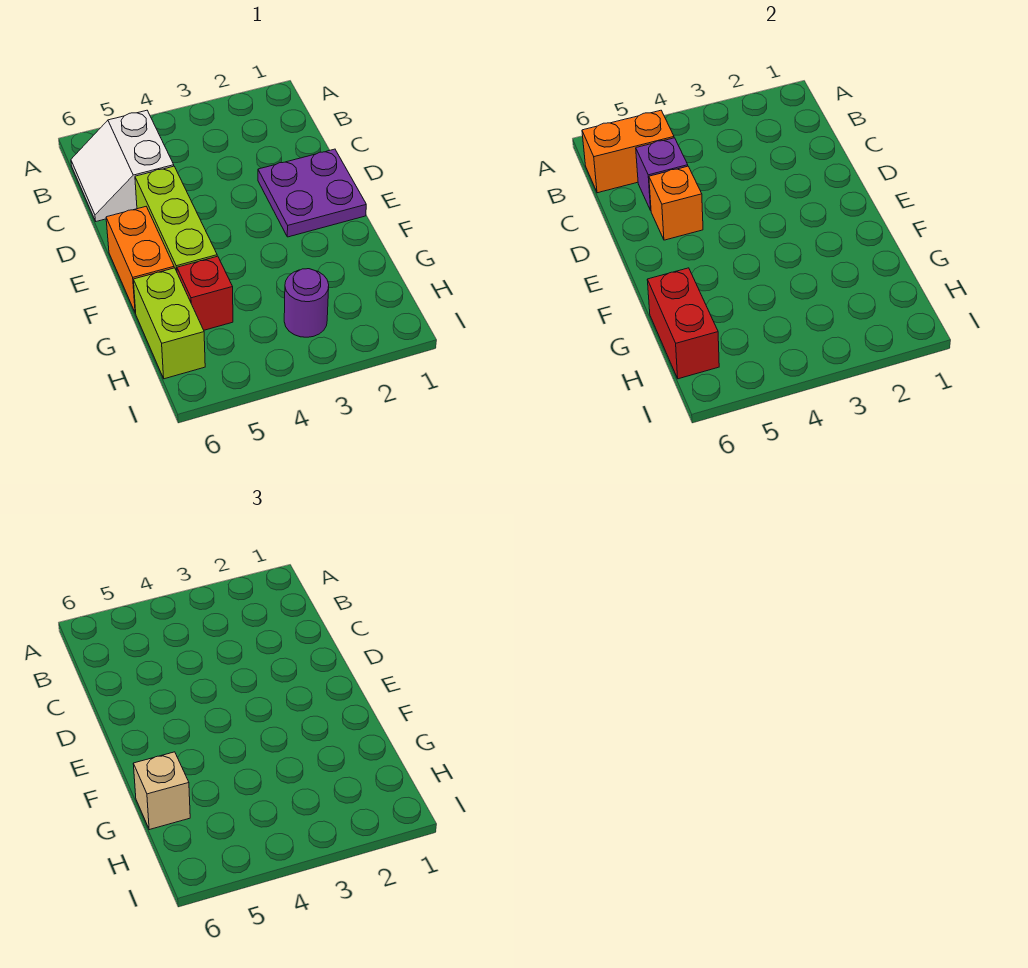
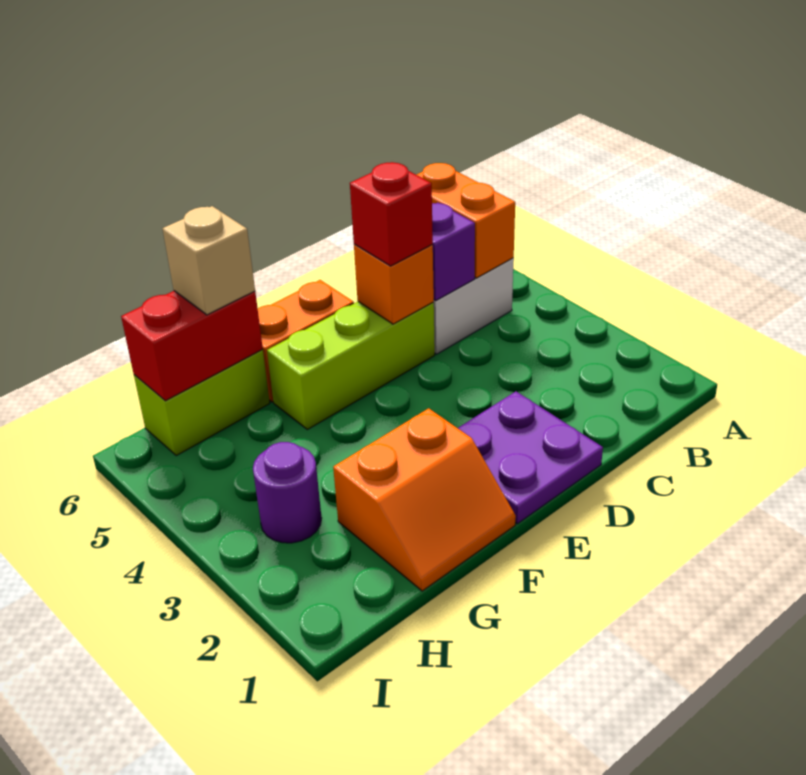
none -> orange 2x2 slope [333,408,516,591]
red 1x1 brick [177,256,233,330] -> red 1x1 brick moved to [350,162,433,266]

